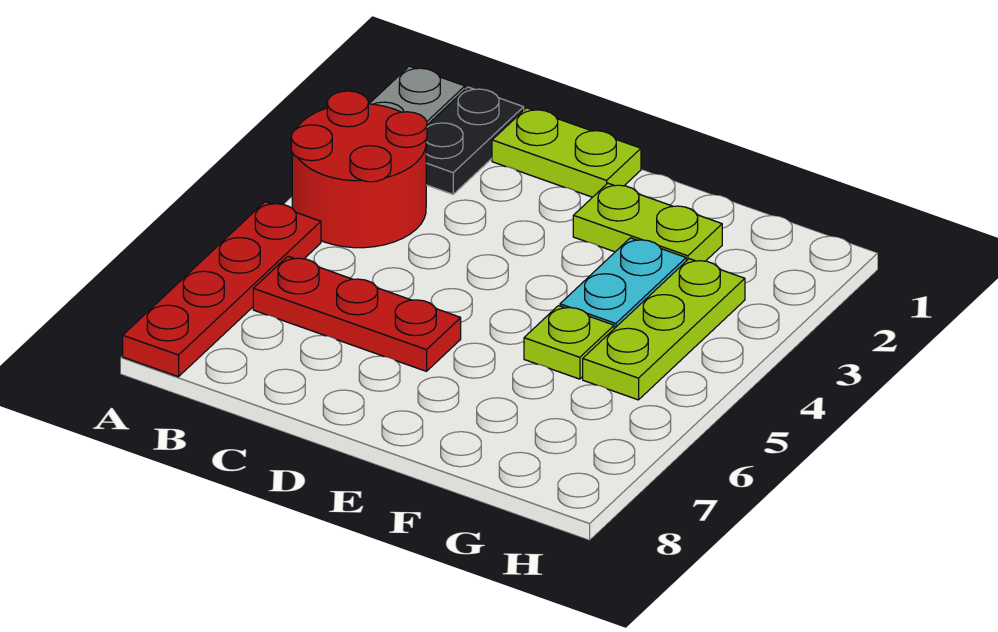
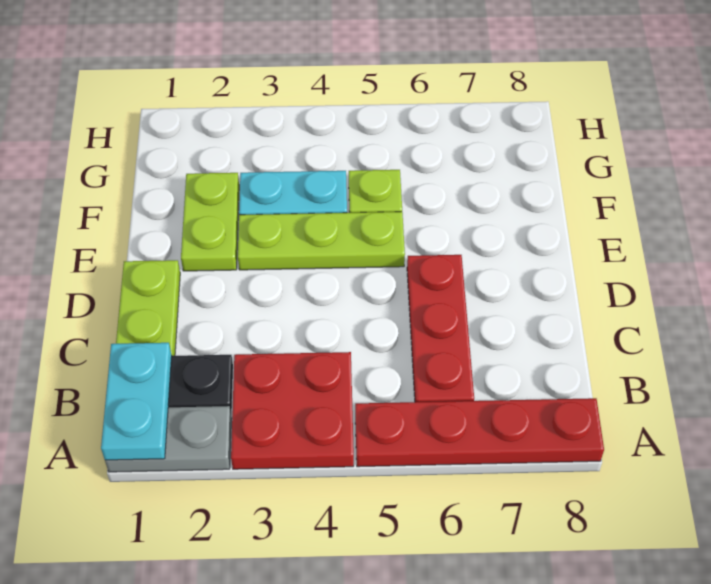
none -> cyan 1x2 plate [101,343,172,460]
red 2x2 round brick [291,91,427,248] -> red 2x2 plate [231,352,354,469]
lime 1x3 plate [583,259,745,400] -> lime 1x3 plate moved to [238,212,405,270]

